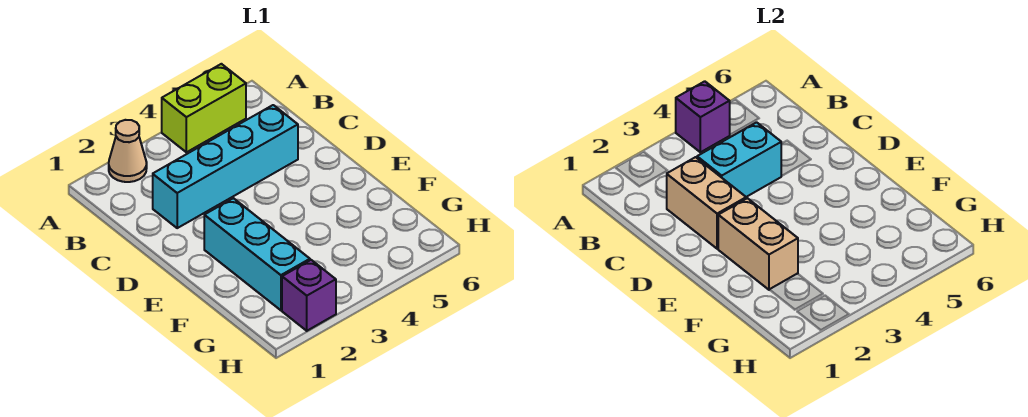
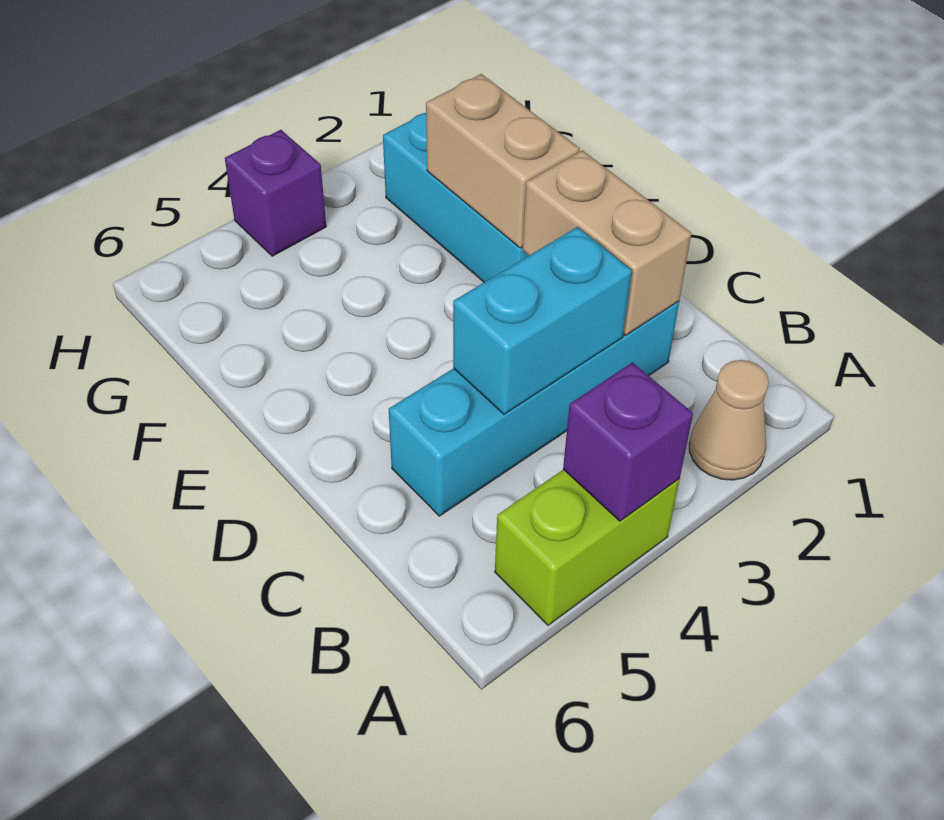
purple 1x1 brick [282,260,336,331] -> purple 1x1 brick moved to [225,130,326,256]

